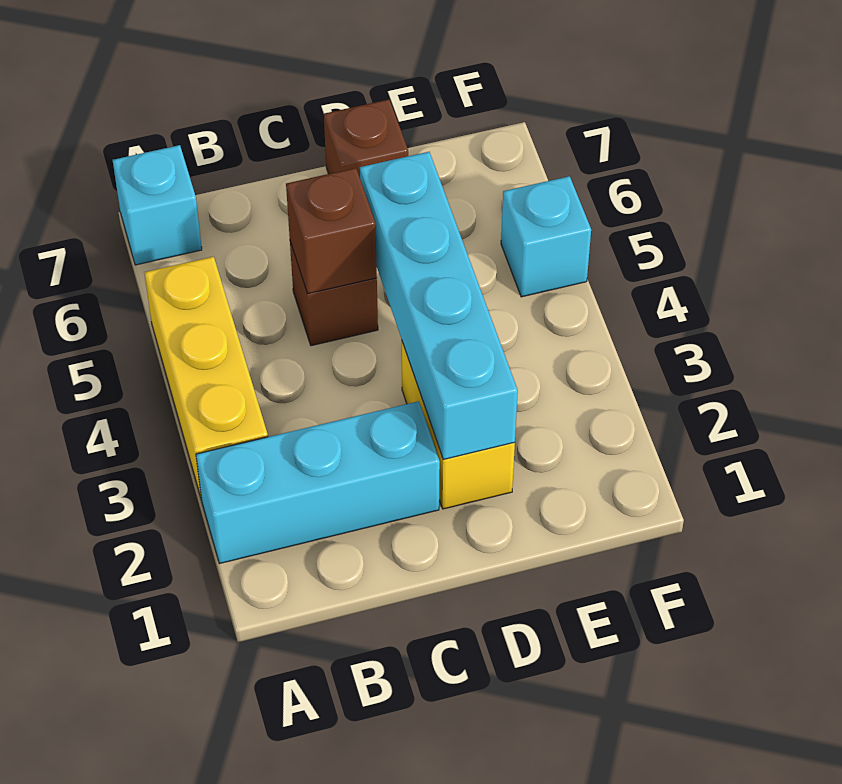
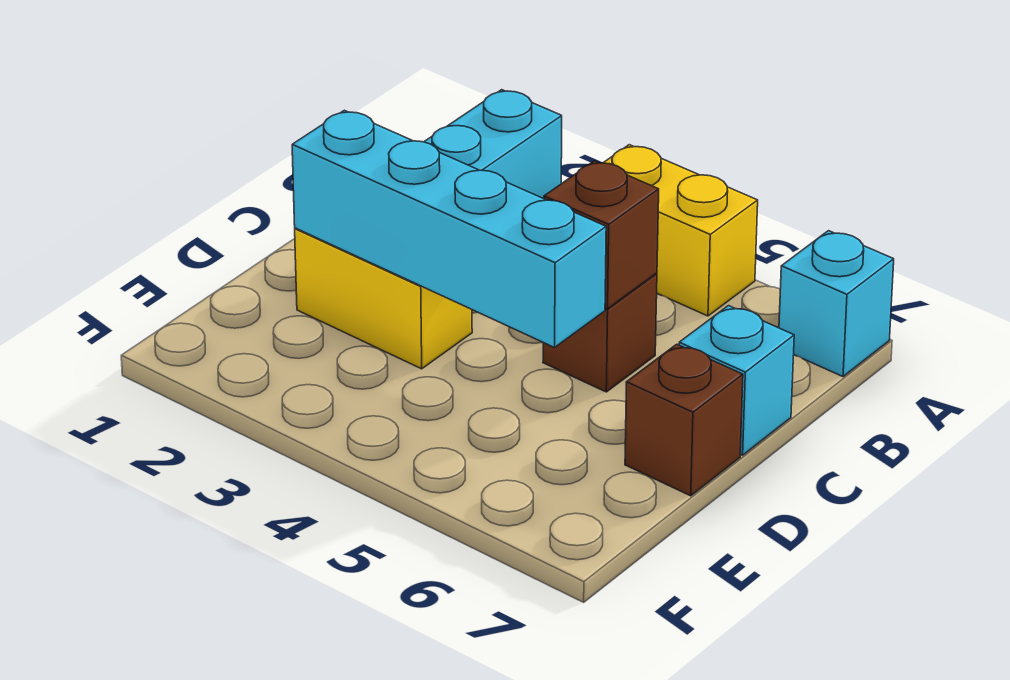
yellow 1x3 brick [144,257,268,500] -> yellow 1x2 brick [604,145,758,316]
cyan 1x1 brick [501,176,591,297] -> cyan 1x1 brick moved to [679,306,794,455]

